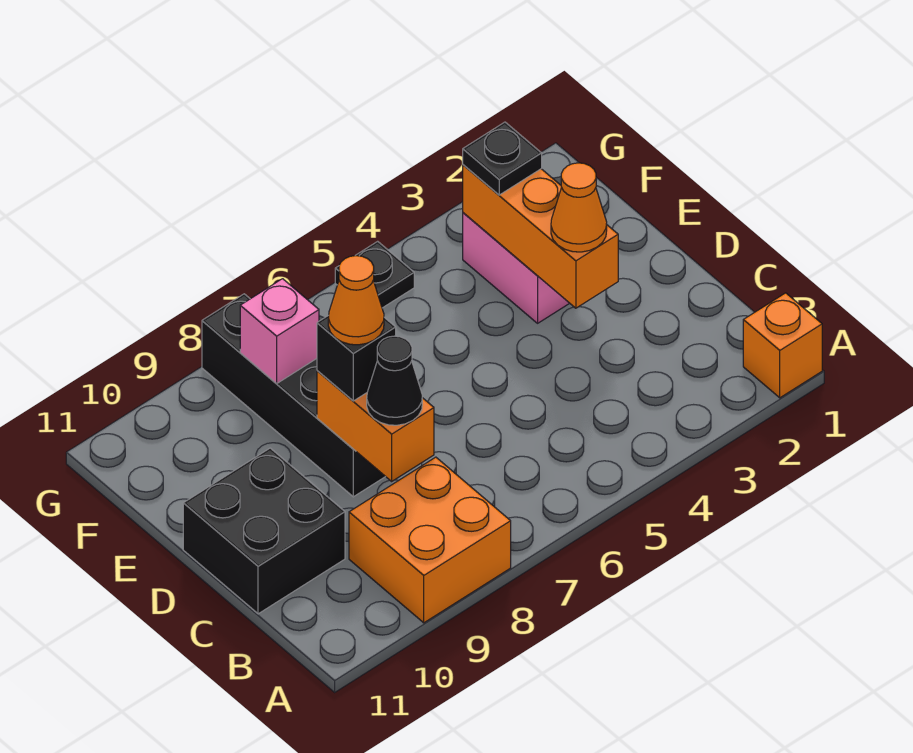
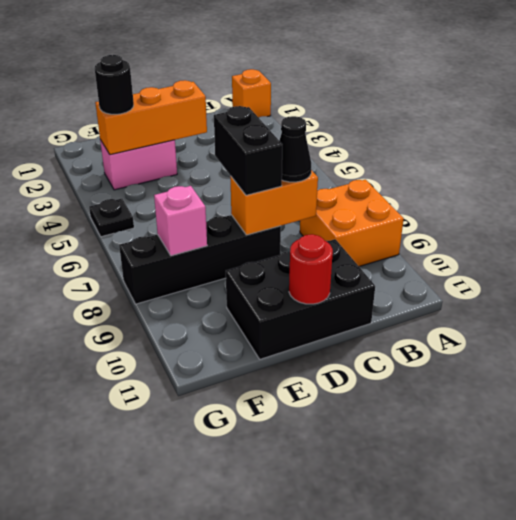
black 2x2 brick [183,448,345,614] -> black 2x3 brick [226,239,375,359]
orange 1x1 cone [551,163,607,252] -> none
black 1x1 brick [317,315,396,401] -> black 1x2 brick [214,106,282,195]
orange 1x1 cone [328,256,384,345] -> none
none -> red 1x1 round brick [289,234,333,304]
black 1x1 plate [463,122,542,195] -> black 1x1 round brick [95,55,134,114]

